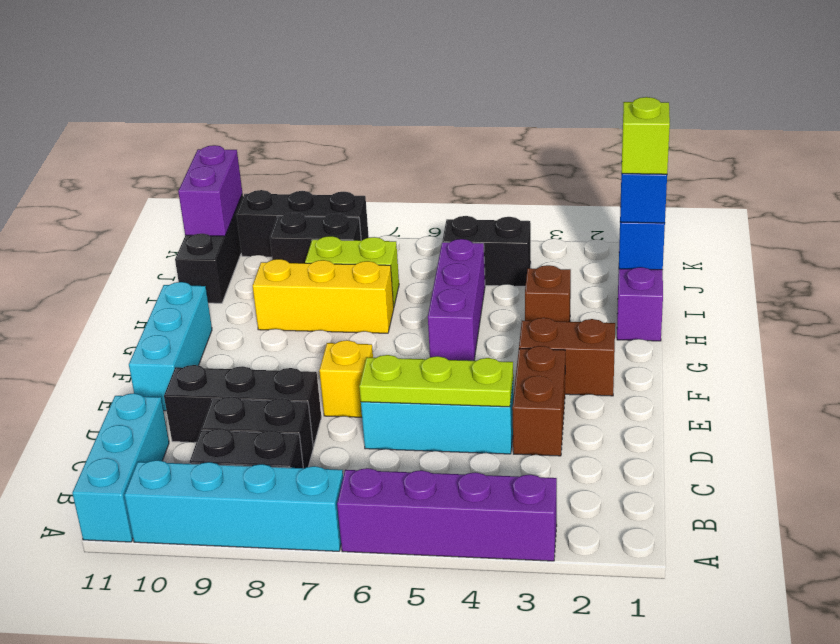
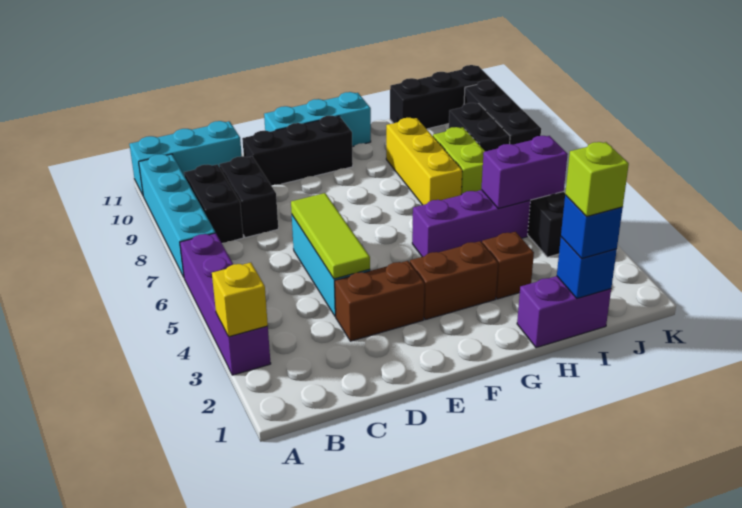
lime 1x3 plate [359,355,513,407] -> lime 1x3 tile [291,193,370,279]
black 1x3 brick [164,365,321,447] -> black 1x3 brick turned to [242,116,353,186]
yellow 1x1 brick [319,340,373,417] -> yellow 1x1 brick moved to [212,263,268,337]
brown 1x2 brick [519,318,615,396] -> brown 1x2 brick turned to [410,241,498,320]
purple 1x2 brick [178,145,242,236] -> purple 1x2 brick moved to [481,136,568,209]

